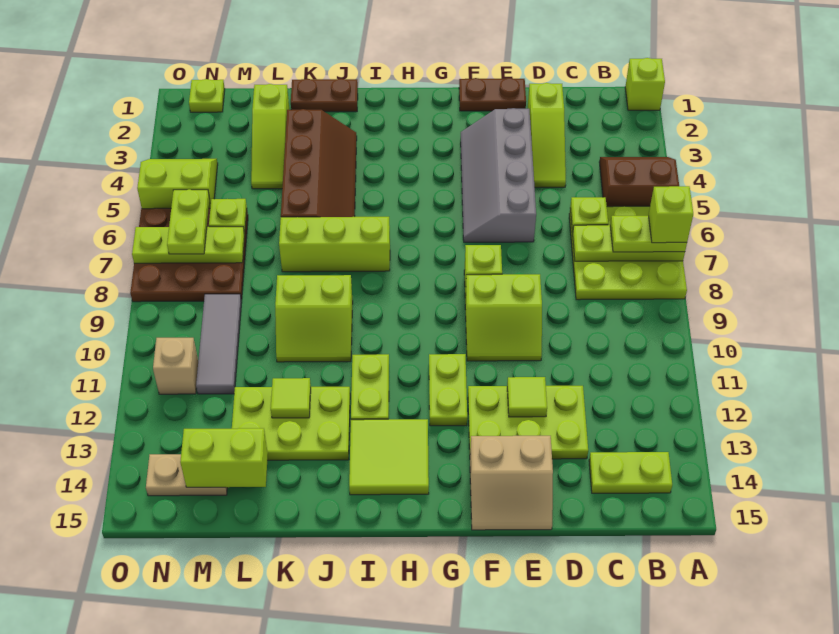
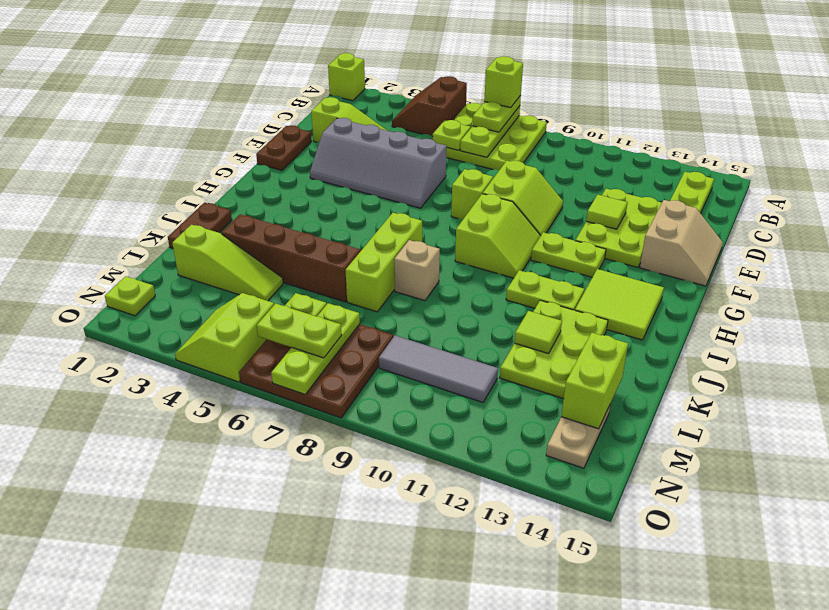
lime 2x2 slope [275,275,353,362] -> lime 2x2 slope moved to [455,194,541,278]
tan 1x1 brick [153,338,198,394] -> tan 1x1 brick moved to [394,240,440,301]

